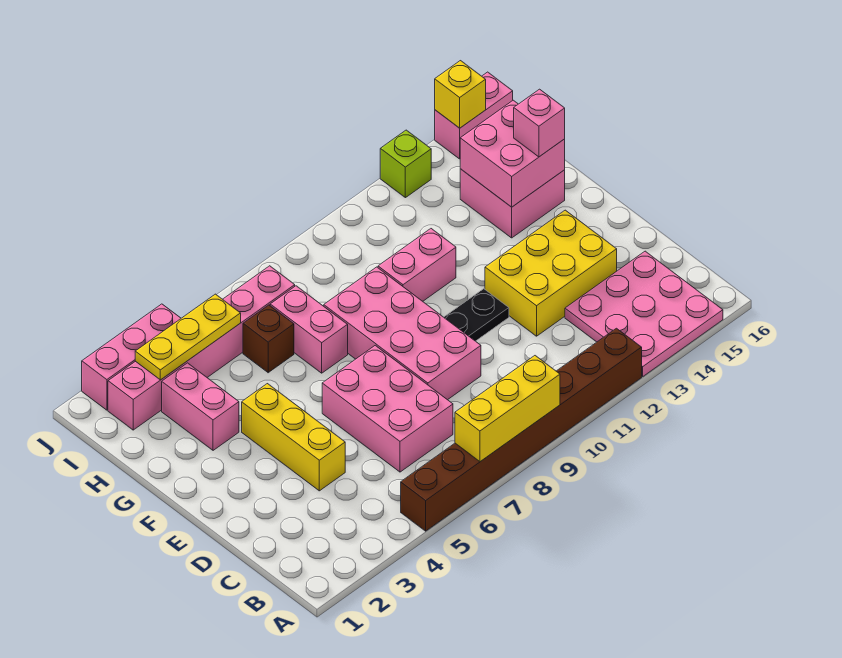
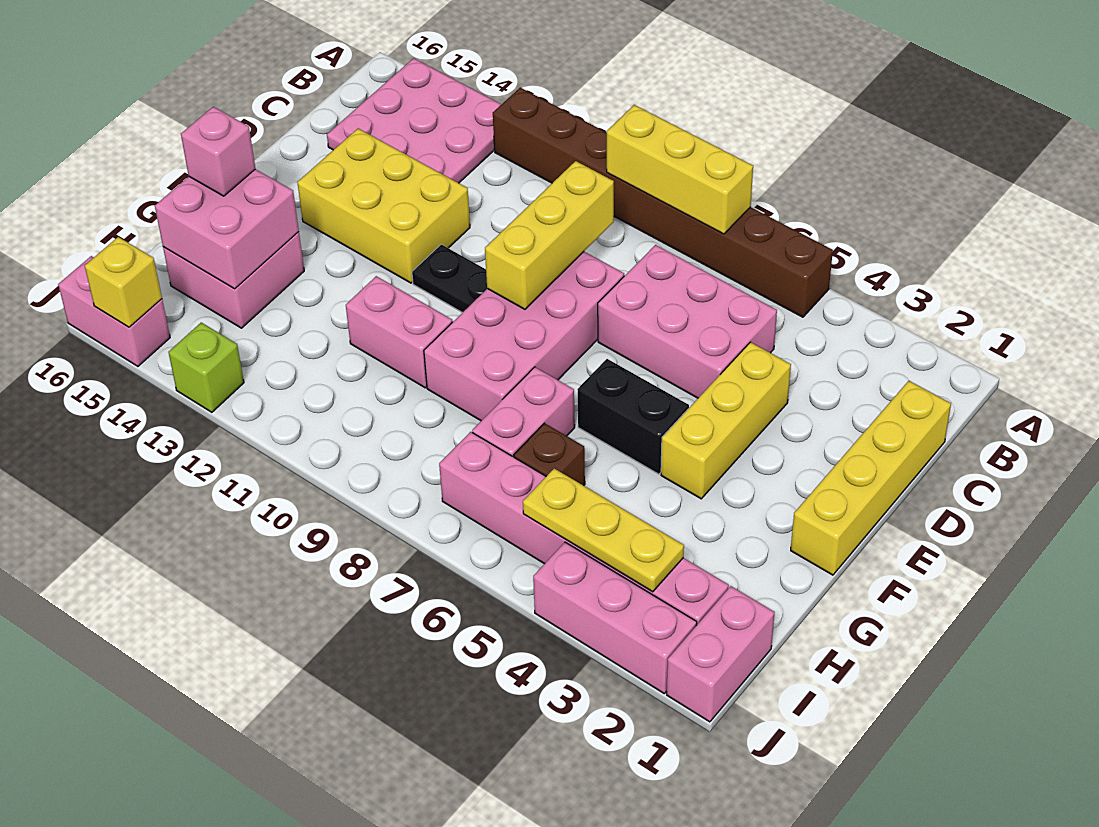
none -> yellow 1x4 brick [791,381,951,575]
pink 2x3 brick [322,345,453,472] -> pink 2x3 brick turned to [598,245,777,398]
none -> yellow 1x3 brick [485,161,614,309]
none -> black 1x2 brick [577,359,689,474]
pink 1x2 brick [162,363,239,450] -> pink 1x2 brick moved to [667,586,775,722]

